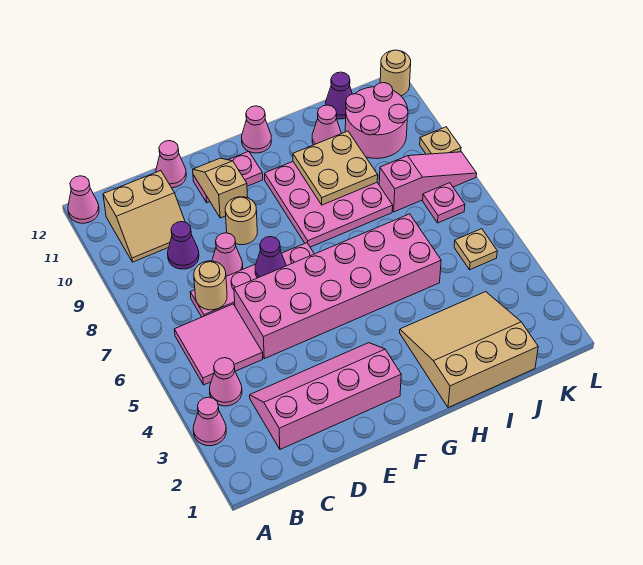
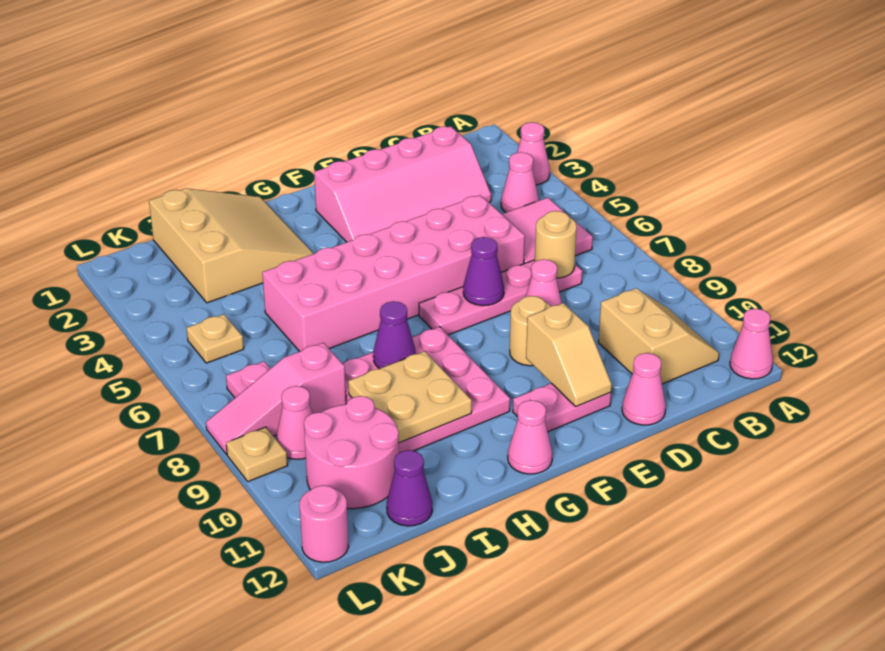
tan 2x2 slope [103,171,185,262] -> tan 2x2 slope turned to [598,288,719,384]
purple 1x1 cone [168,222,199,269] -> purple 1x1 cone moved to [373,301,416,369]
tan 3x3 slope [400,292,538,408] -> tan 3x3 slope turned to [149,188,314,303]
pink 1x1 cone [312,105,341,145] -> pink 1x1 cone moved to [276,386,313,459]
tan 1x1 round brick [380,50,411,96] -> pink 1x1 round brick [300,485,348,562]

